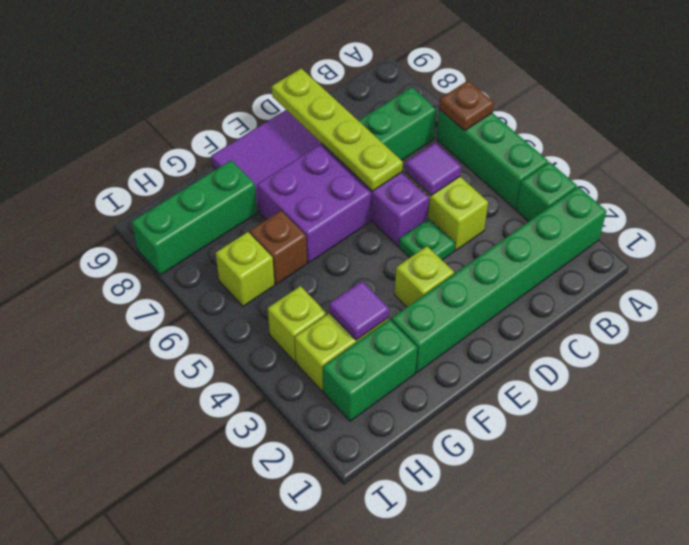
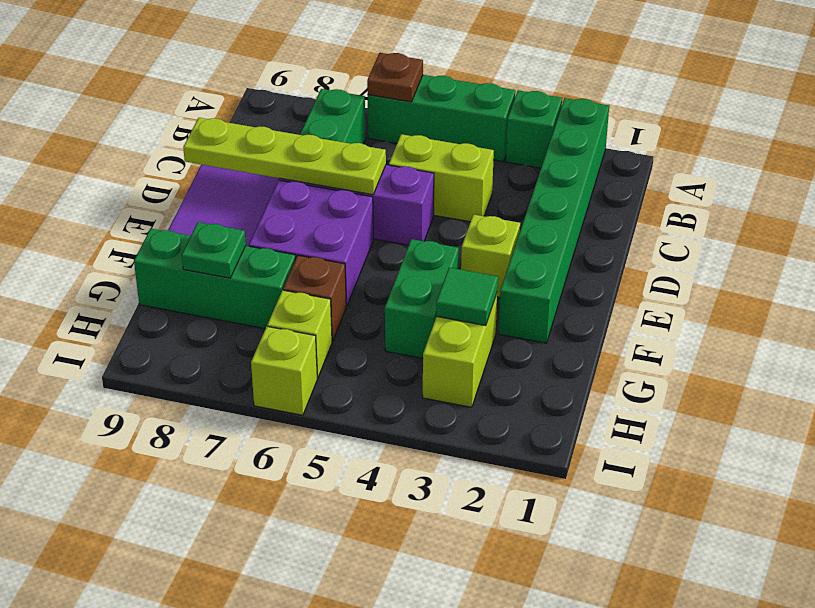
purple 1x1 tile [405,143,461,196] -> none
green 1x1 plate [399,219,455,260] -> green 1x1 plate moved to [182,222,246,278]
green 1x2 brick [323,319,418,421] -> green 1x2 brick moved to [385,239,459,358]
purple 1x1 tile [329,281,389,340] -> green 1x1 tile [436,268,498,325]
green 1x3 brick [132,160,257,275] -> green 1x3 brick turned to [134,229,295,329]
lime 1x1 brick [268,286,326,362] -> lime 1x1 brick moved to [251,326,317,415]

